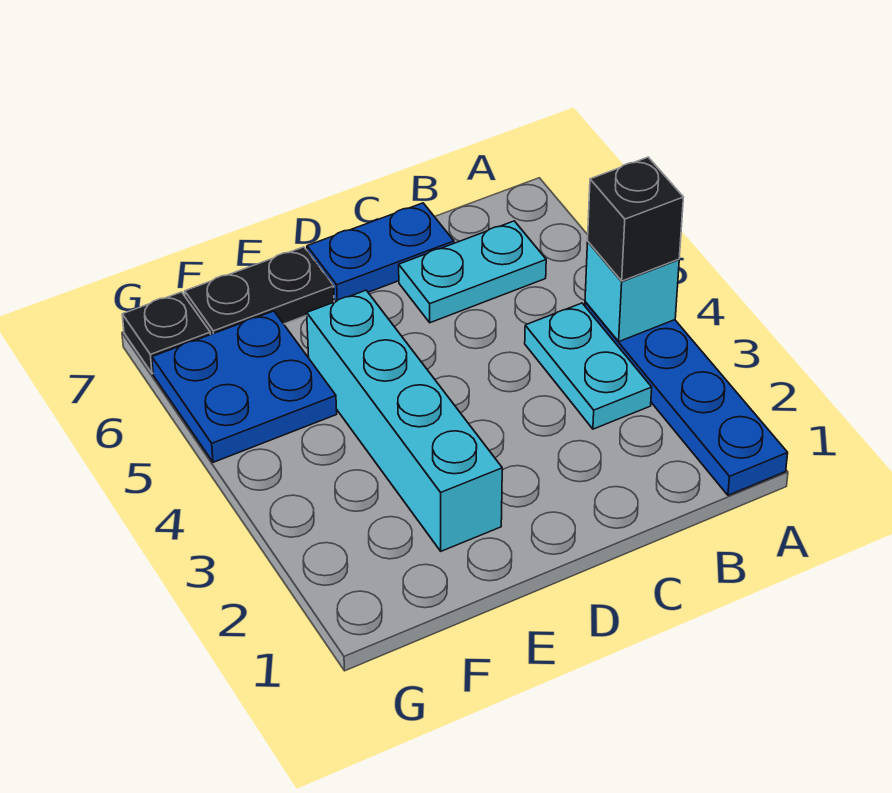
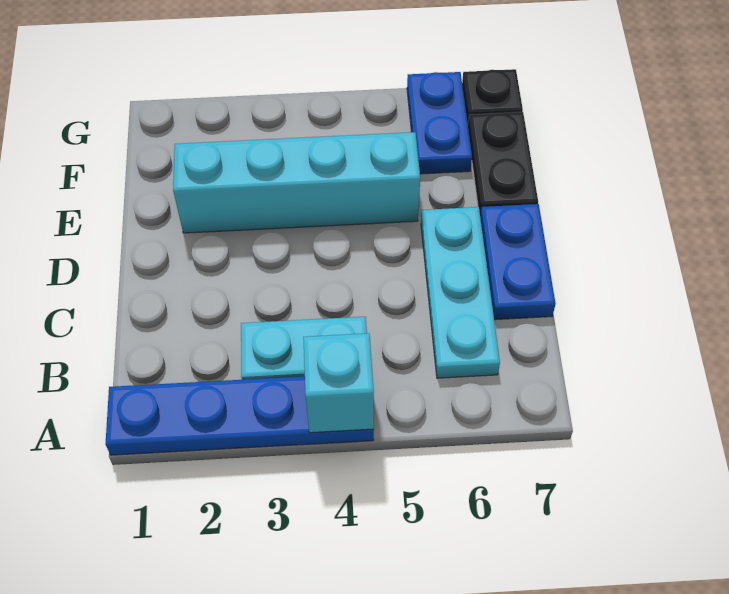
black 1x1 brick [588,157,684,281] -> none
cyan 1x2 plate [399,221,546,323] -> cyan 1x3 plate [421,207,500,378]
blue 2x2 plate [152,311,337,462] -> blue 1x2 plate [407,72,472,174]

